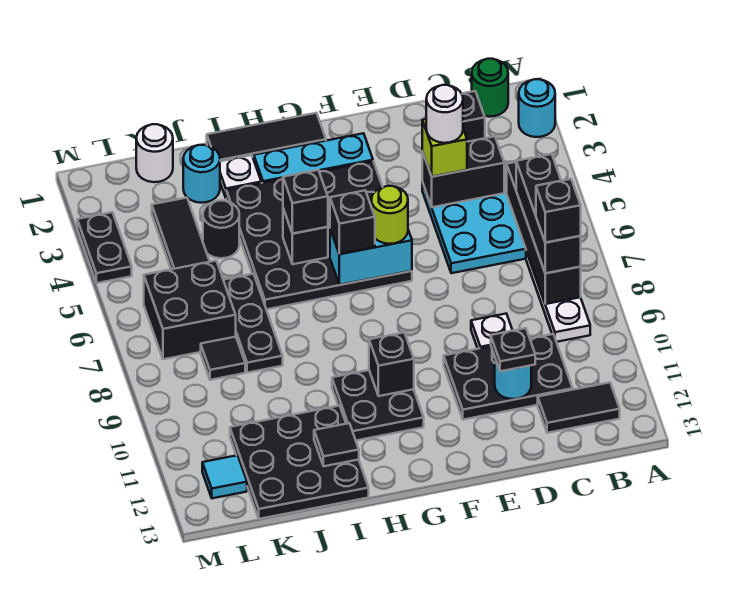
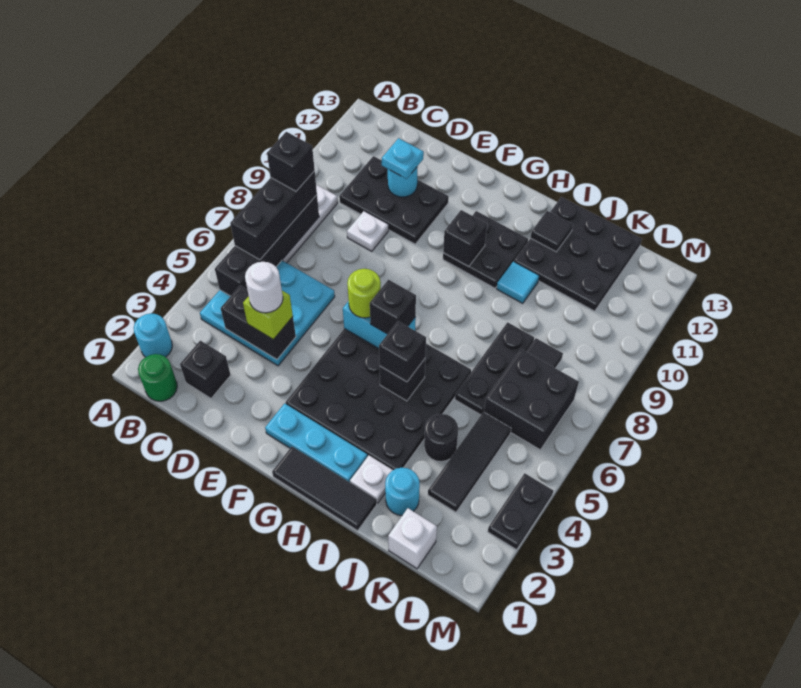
black 1x2 tile [538,383,620,433] -> none
black 1x1 plate [491,328,535,371] -> cyan 1x1 plate [382,138,424,179]
white 1x1 round brick [136,124,173,182] -> white 1x1 brick [388,508,437,569]
cyan 1x1 tile [202,455,247,498] -> cyan 1x1 tile moved to [497,261,539,303]

